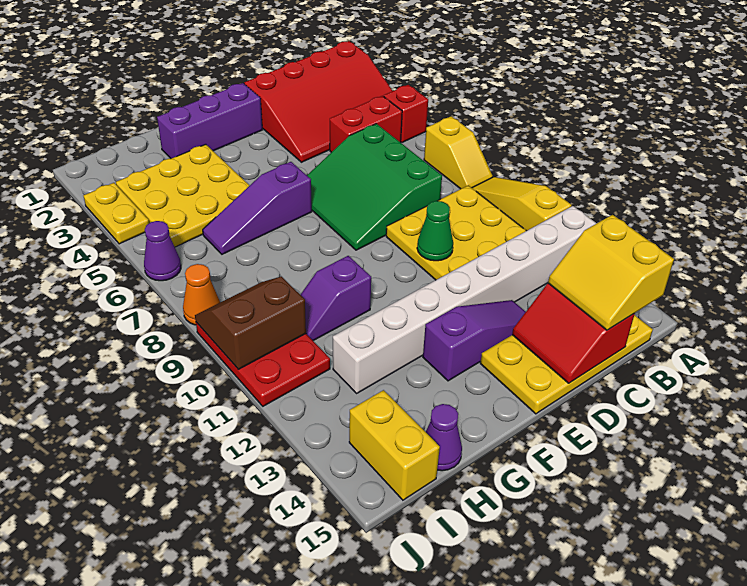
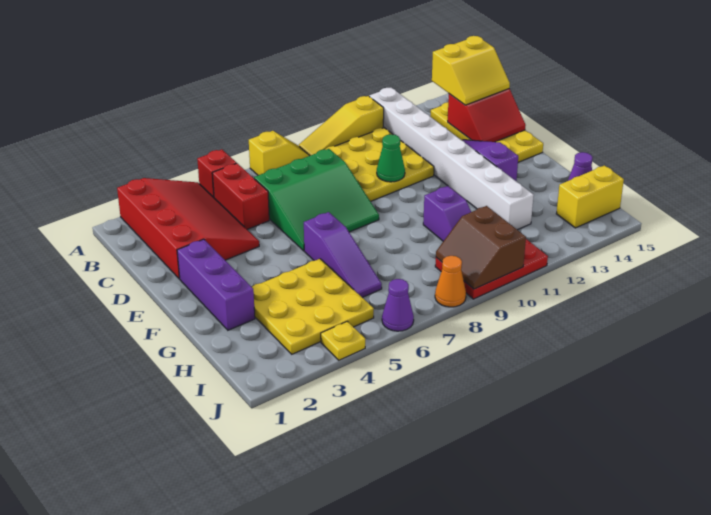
yellow 1x2 plate [83,183,149,244] -> yellow 1x1 plate [321,321,365,360]

